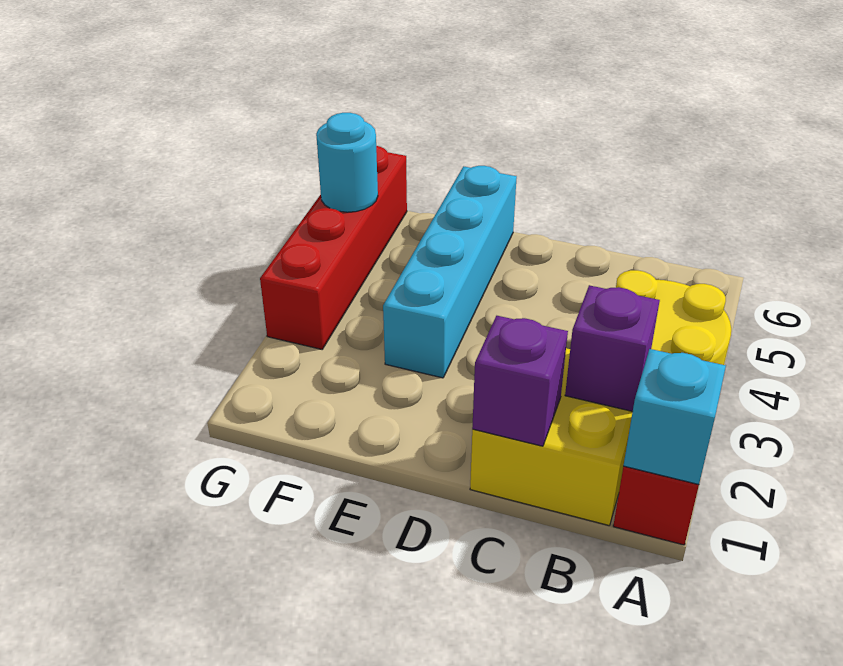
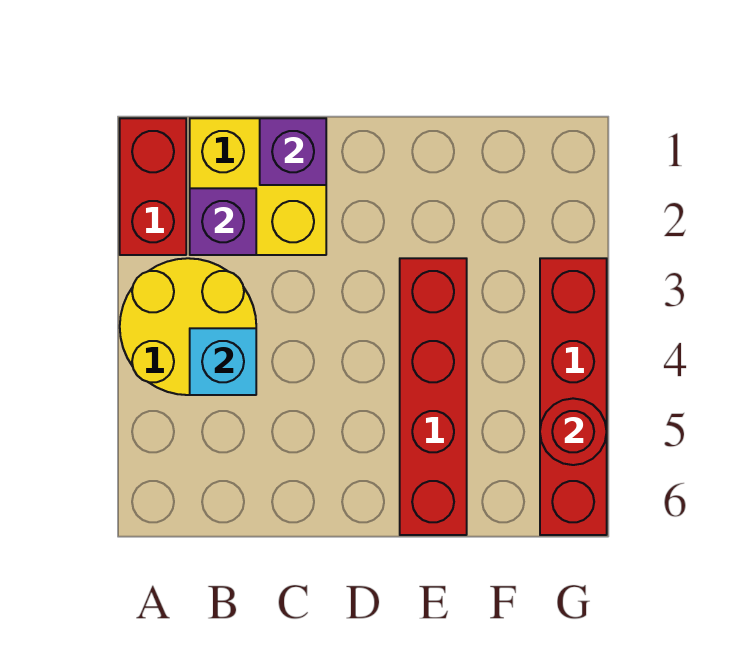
cyan 1x1 brick [624,349,726,484] -> cyan 1x1 brick moved to [190,328,256,395]
cyan 1x4 brick [383,166,517,378] -> red 1x4 brick [400,258,467,535]
cyan 1x1 round brick [316,113,378,212] -> red 1x1 round brick [540,398,607,465]

